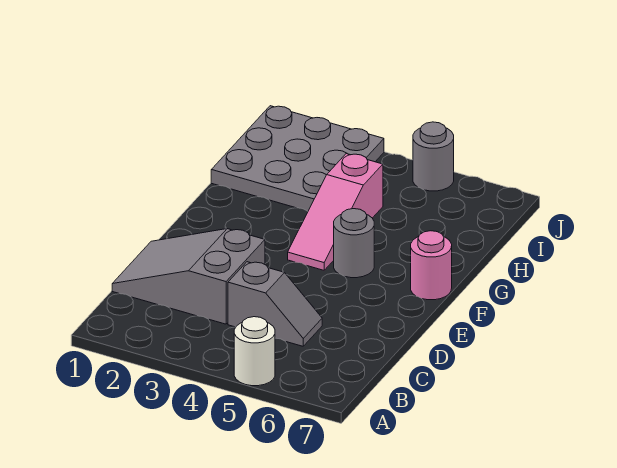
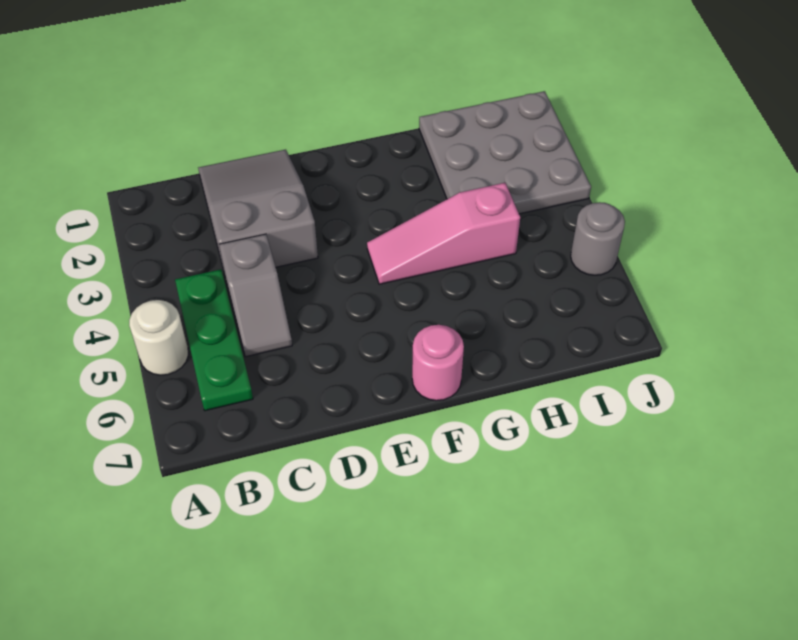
none -> green 1x3 plate [175,269,253,411]
grey 1x1 round brick [334,209,374,278] -> none

